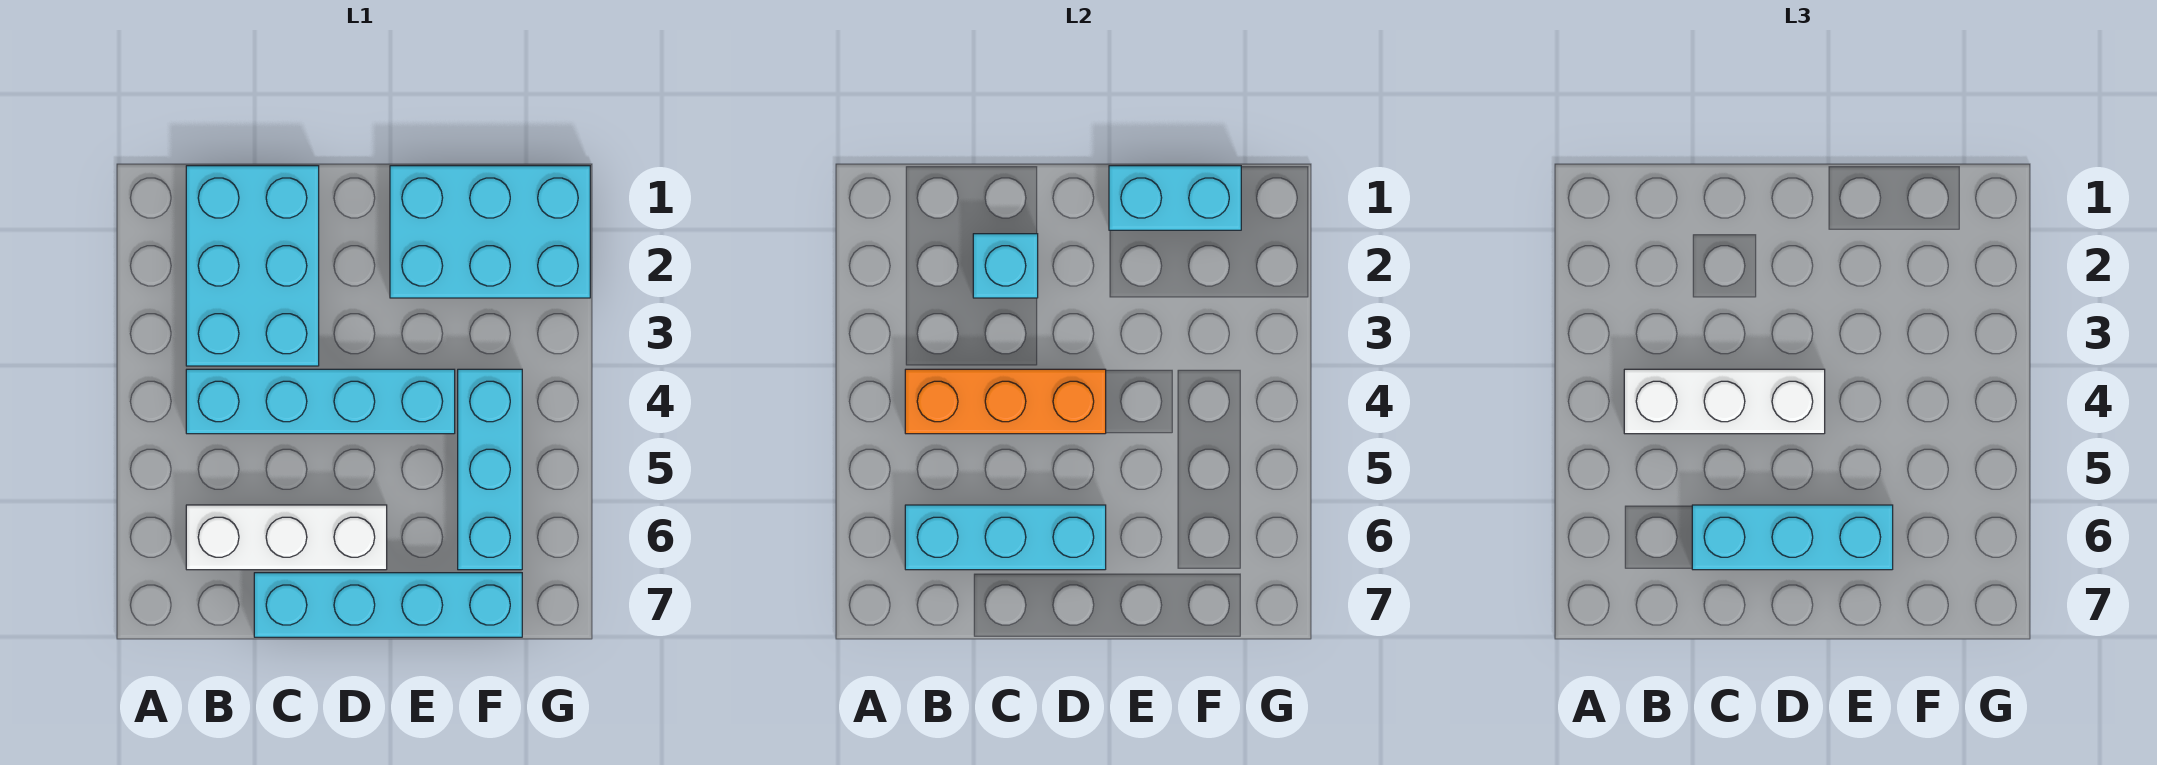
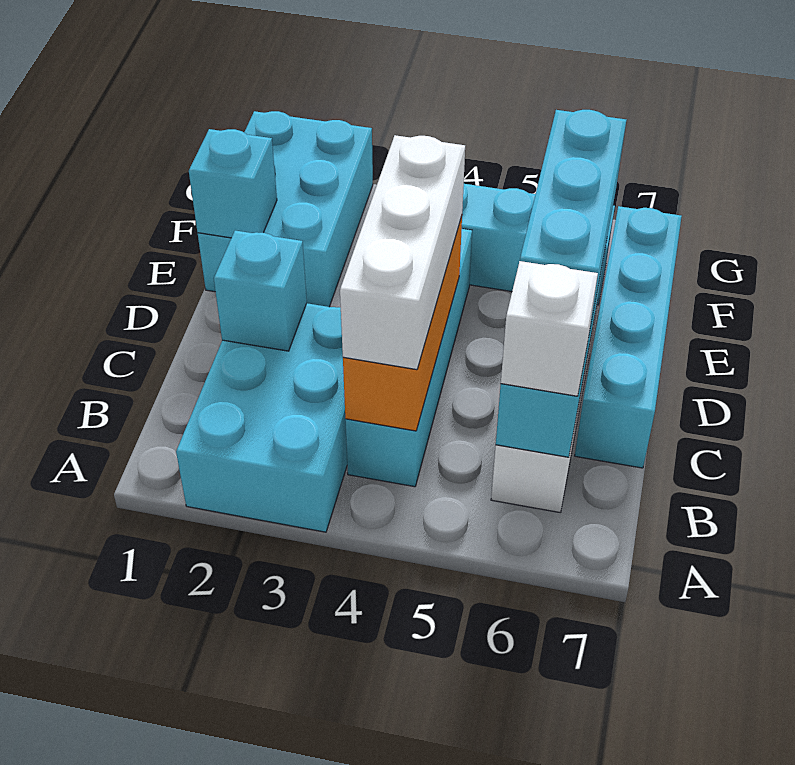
cyan 2x3 brick [186,166,319,366] -> cyan 2x3 brick turned to [176,303,347,532]
none -> white 1x1 brick [501,261,598,396]
cyan 1x2 brick [1109,166,1241,230] -> cyan 1x1 brick [189,129,277,238]

